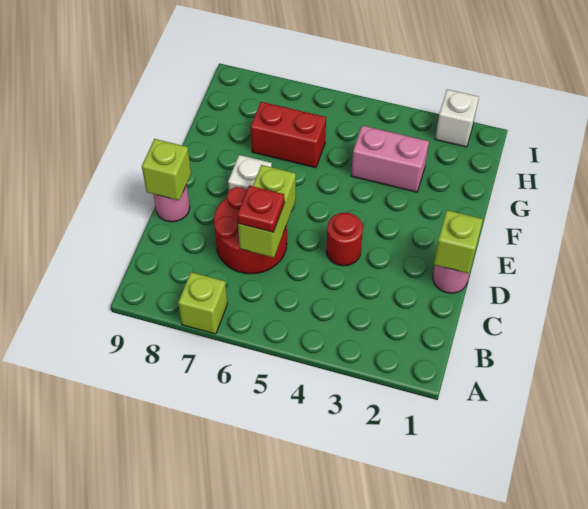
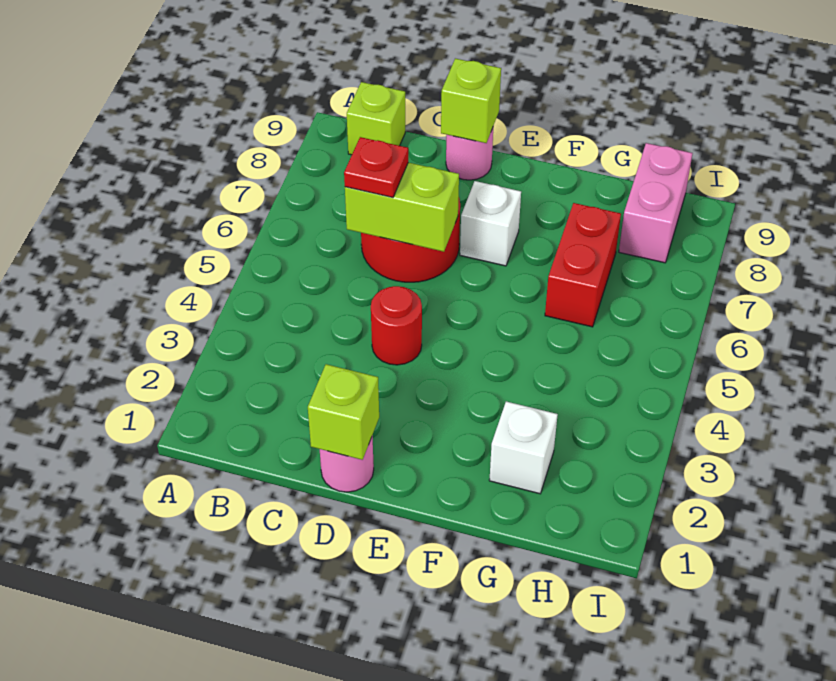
lime 1x1 brick [178,272,227,334] -> lime 1x1 brick moved to [347,82,405,155]
pink 1x2 brick [351,126,429,192] -> pink 1x2 brick moved to [619,143,692,263]
white 1x1 brick [435,89,479,147] -> white 1x1 brick moved to [489,401,558,494]

